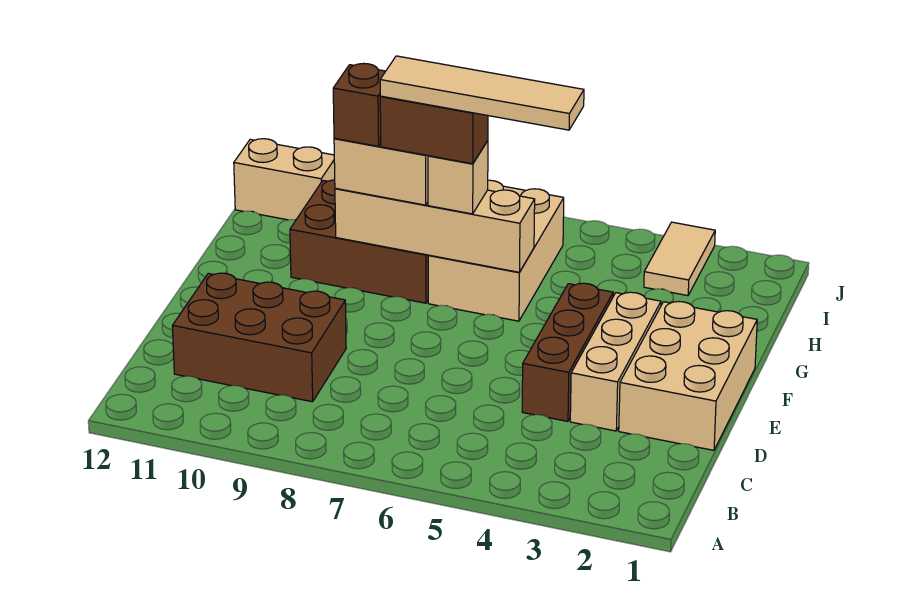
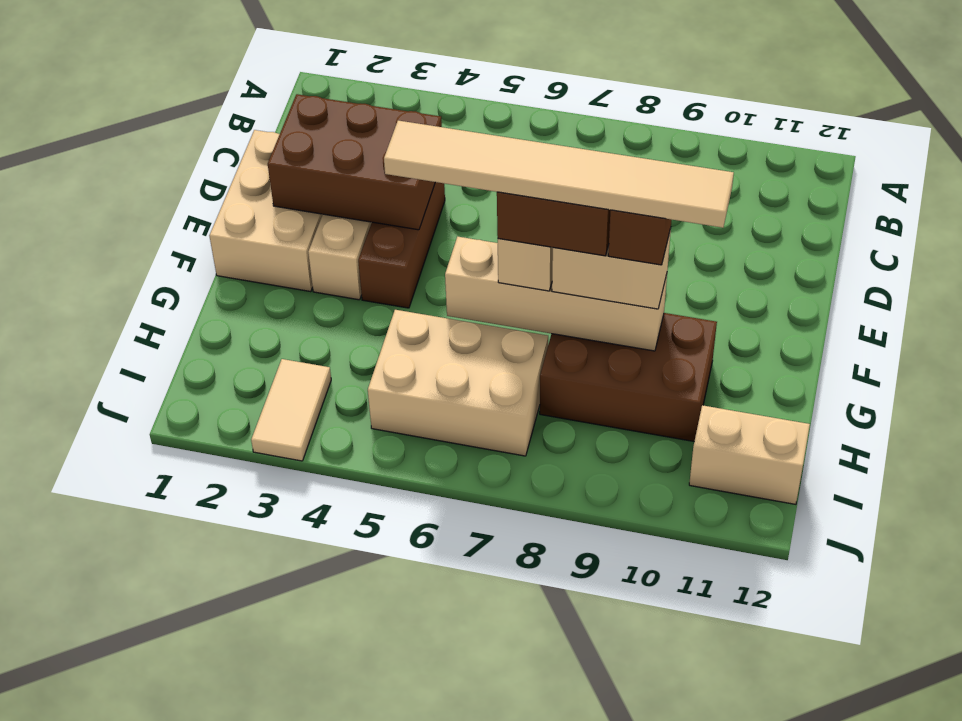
brown 2x3 brick [172,273,346,402] -> brown 2x3 brick moved to [268,94,442,230]
tan 1x4 tile [380,56,584,130] -> tan 1x6 tile [384,121,734,228]
tan 2x3 brick [428,180,564,321] -> tan 2x3 brick turned to [368,310,548,456]

